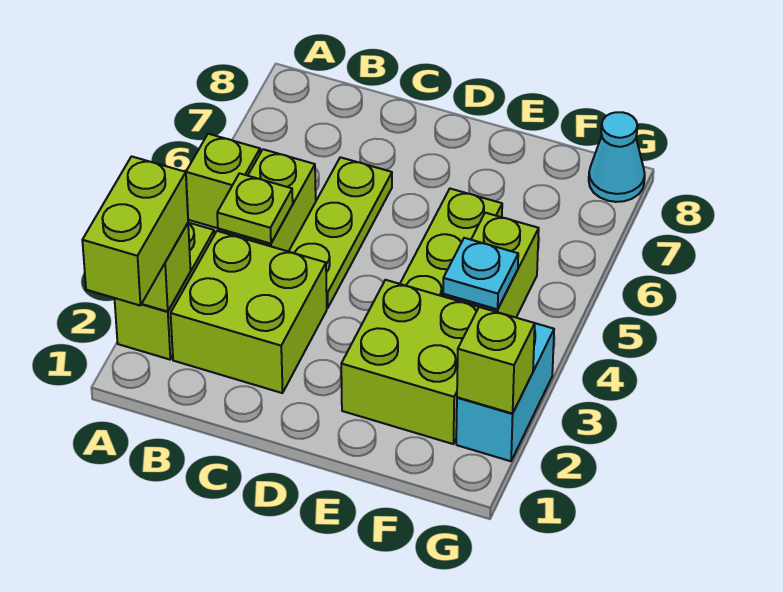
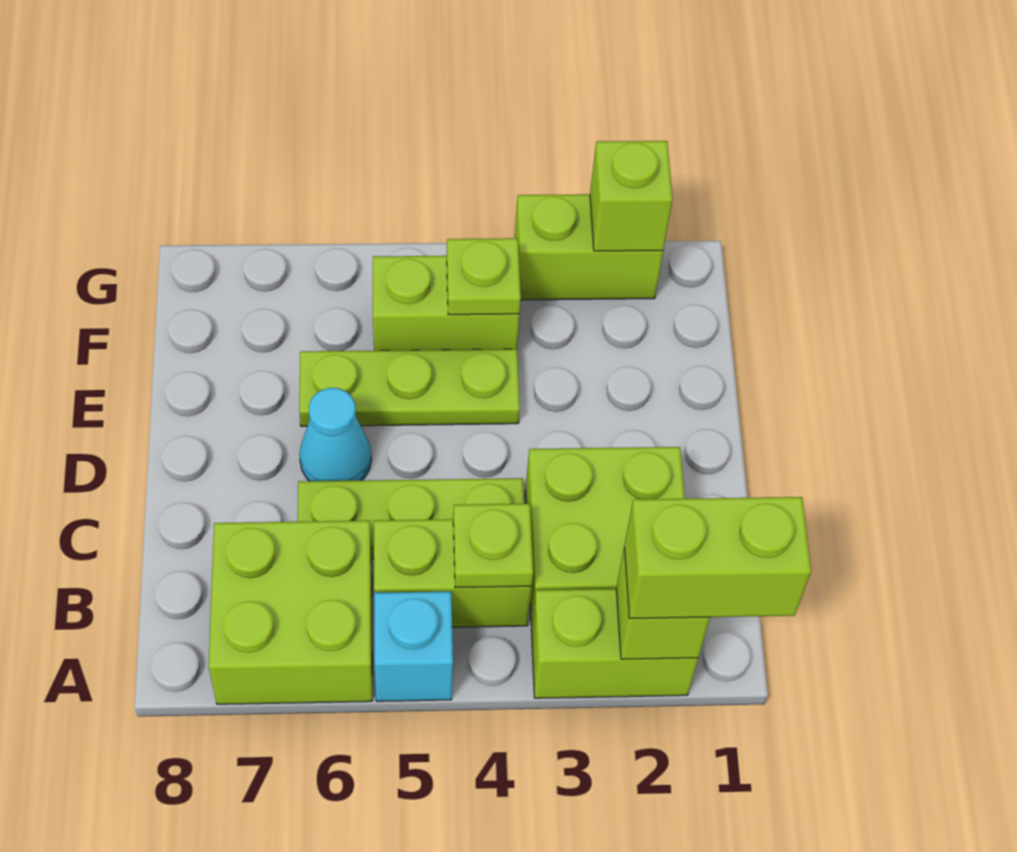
lime 1x1 brick [186,134,260,228] -> cyan 1x1 brick [374,592,453,701]
lime 2x2 brick [341,280,479,444] -> lime 2x2 brick moved to [209,521,372,704]
cyan 1x1 plate [443,238,518,309] -> lime 1x1 plate [447,238,521,315]
cyan 1x2 brick [456,323,554,461] -> lime 1x2 brick [515,194,663,300]
cyan 1x1 cone [589,112,645,202] -> cyan 1x1 cone moved to [299,388,371,481]

